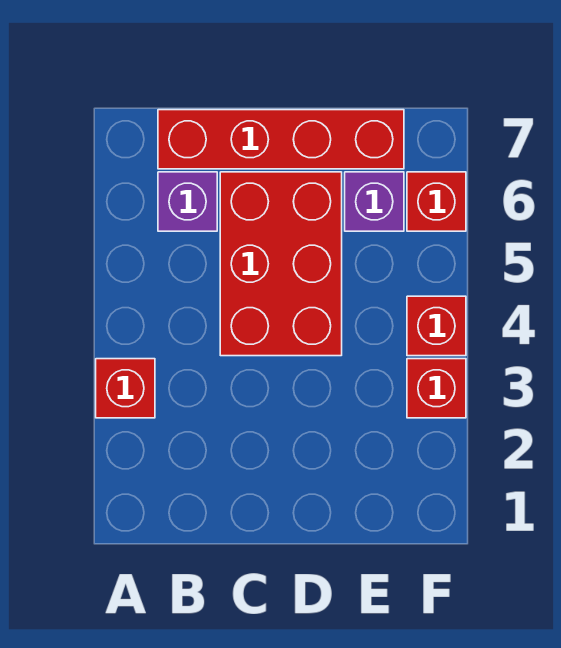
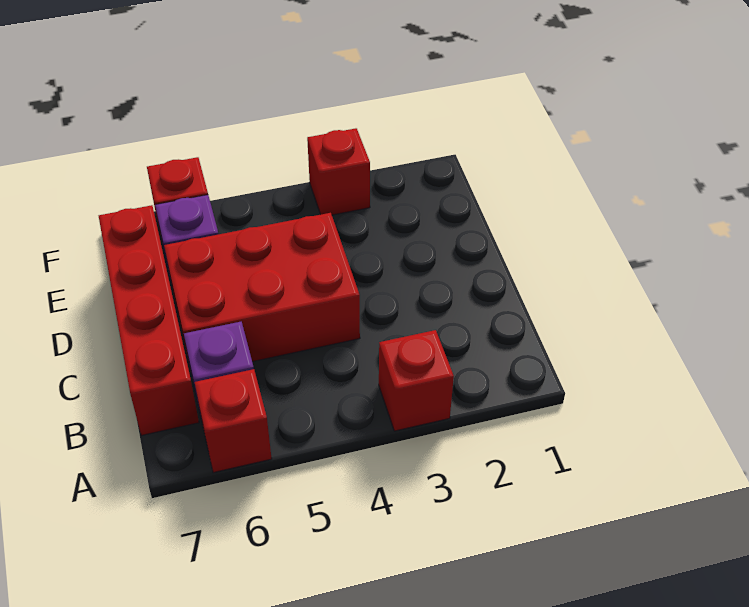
red 1x1 brick [407,296,466,356] -> red 1x1 brick moved to [195,369,272,473]

